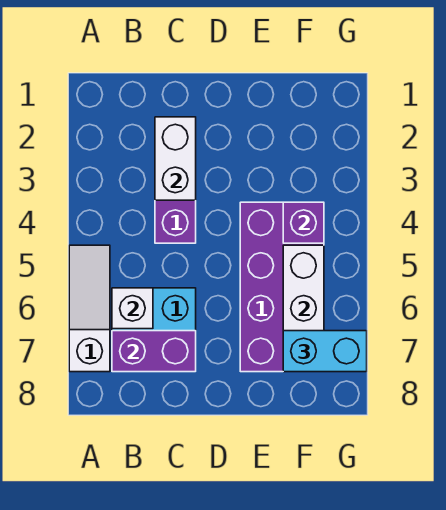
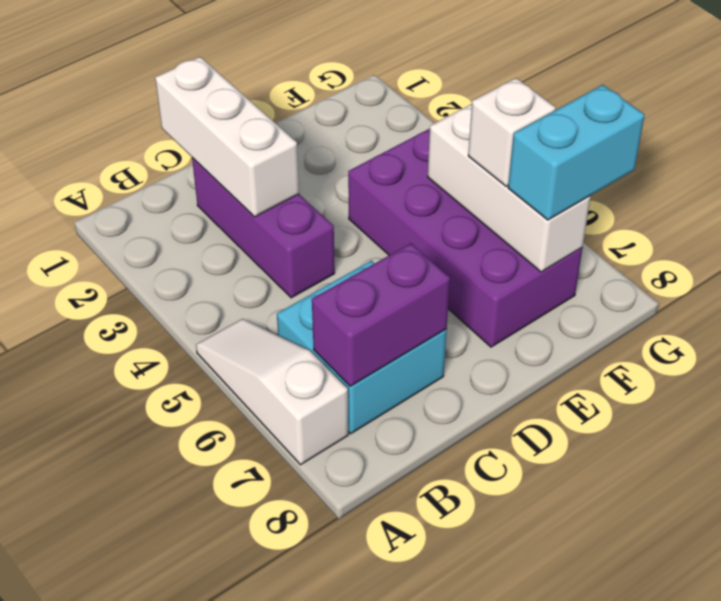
white 1x1 brick [112,288,153,329] -> white 1x1 brick moved to [468,78,556,186]
white 1x2 brick [155,117,196,200] -> white 1x3 brick [155,57,299,217]
purple 1x1 brick [283,202,324,243] -> none

